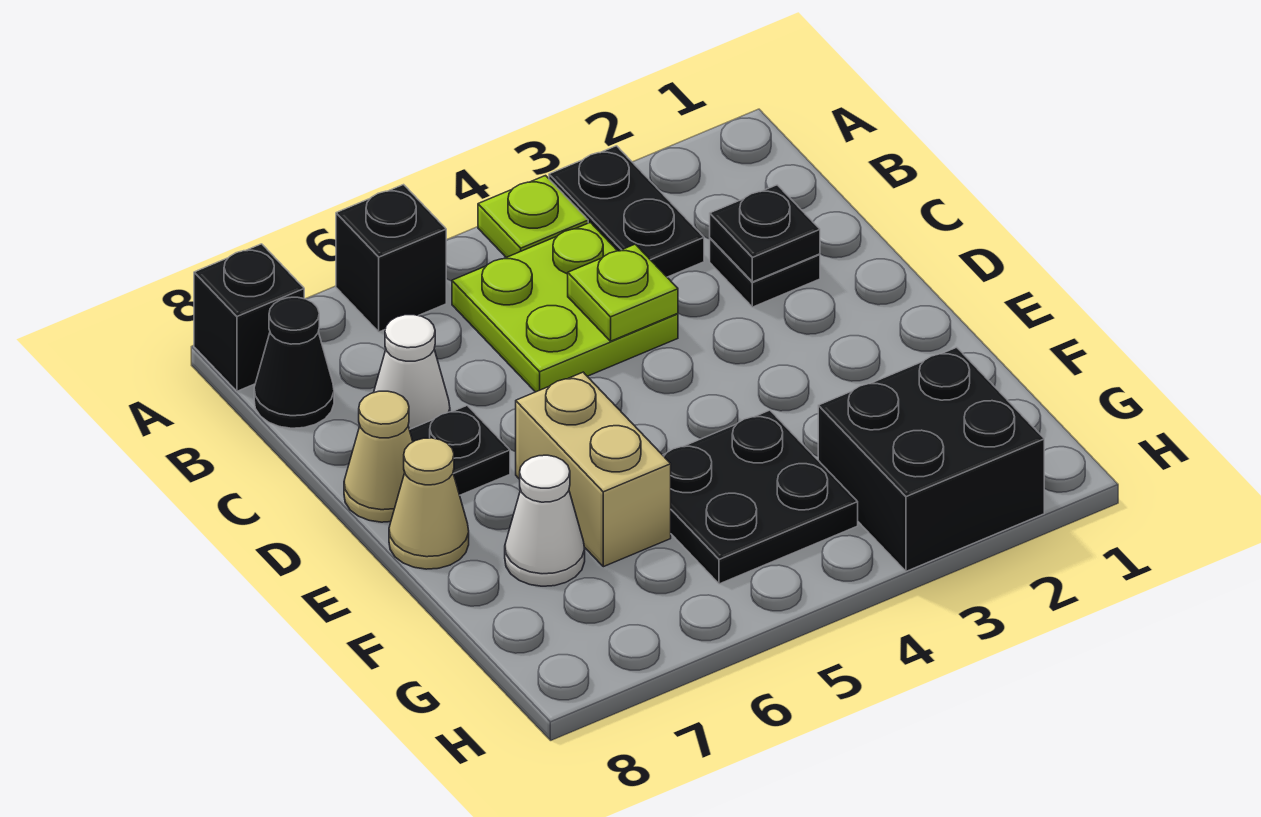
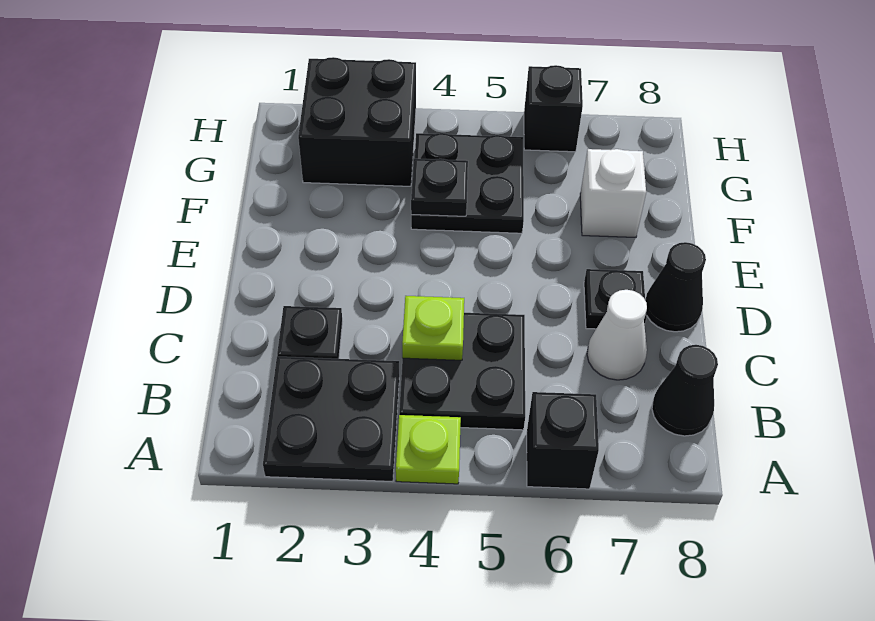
black 1x2 plate [549,146,704,277] -> black 2x2 plate [263,356,399,482]
black 1x1 brick [194,244,304,391] -> black 1x1 brick moved to [524,65,583,152]
lime 2x2 plate [452,222,678,392] -> black 2x2 plate [399,313,525,430]
black 1x1 plate [710,185,820,282] -> black 1x1 plate moved to [411,159,468,216]
tan 1x1 cone [344,391,413,522] -> black 1x1 cone [645,242,706,332]
tan 1x2 brick [516,372,671,567] -> none
tan 1x1 cone [389,438,469,569] -> none
white 1x1 cone [505,455,585,586] -> white 1x1 brick [580,149,646,238]

